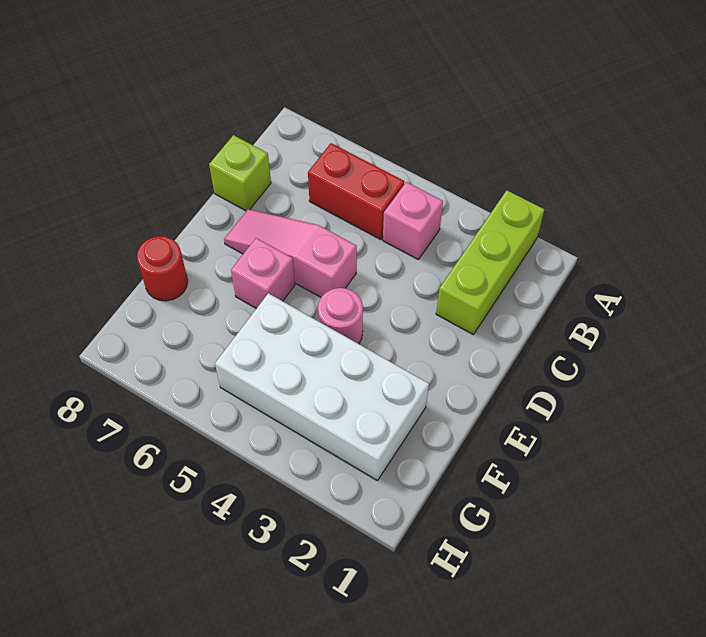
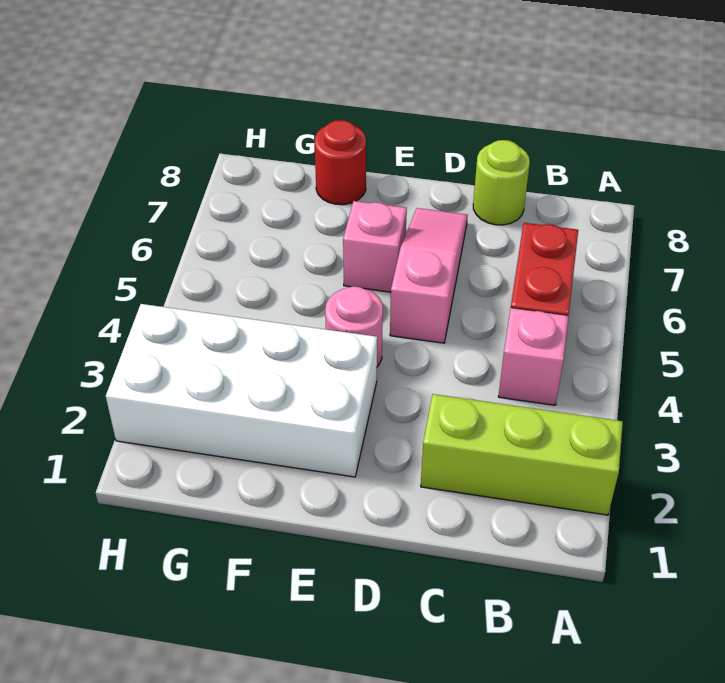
lime 1x1 brick [209,135,271,211] -> lime 1x1 round brick [473,140,530,225]
white 2x4 brick [215,293,429,481] -> white 2x4 brick turned to [106,304,377,477]

